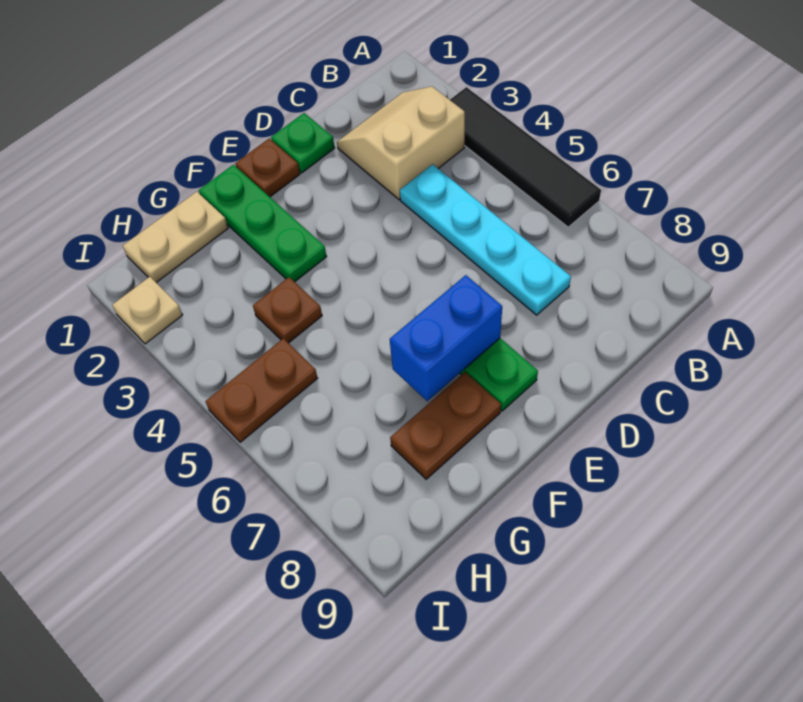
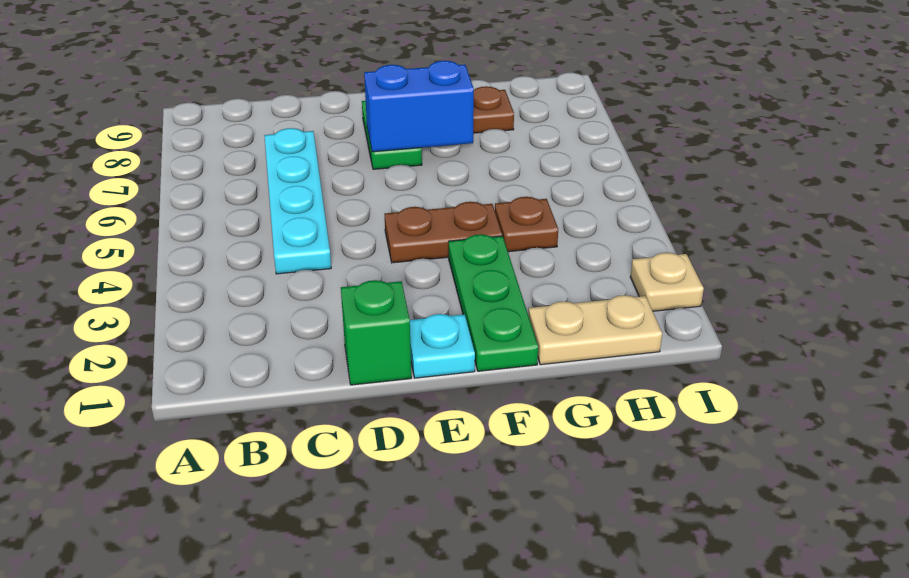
black 1x4 tile [450,87,601,227] -> none
tan 2x2 slope [337,87,465,199] -> none
green 1x1 plate [271,113,335,173] -> green 1x1 brick [341,280,411,385]
brown 1x1 plate [235,139,300,197] -> cyan 1x1 plate [410,314,475,378]
brown 1x2 plate [205,338,318,442] -> brown 1x2 plate moved to [385,202,502,263]

